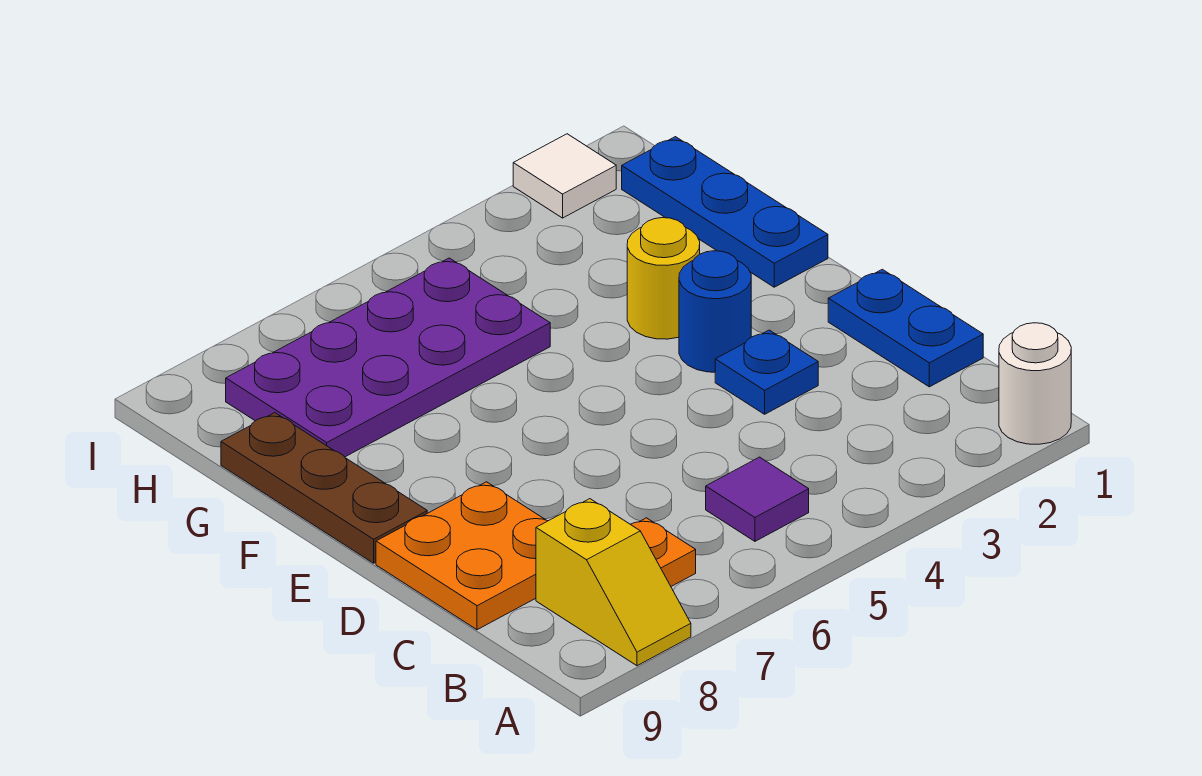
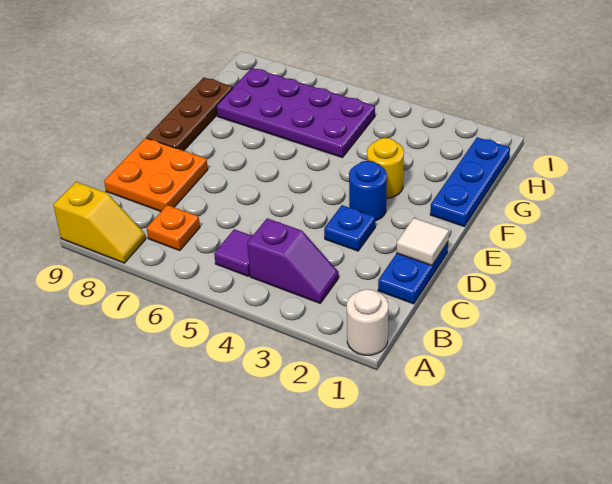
yellow 1x2 slope [536,499,691,666] -> yellow 1x2 slope turned to [53,182,146,263]
none -> purple 1x2 slope [247,218,339,303]
white 1x1 tile [513,134,616,218] -> white 1x1 tile moved to [396,218,449,266]

